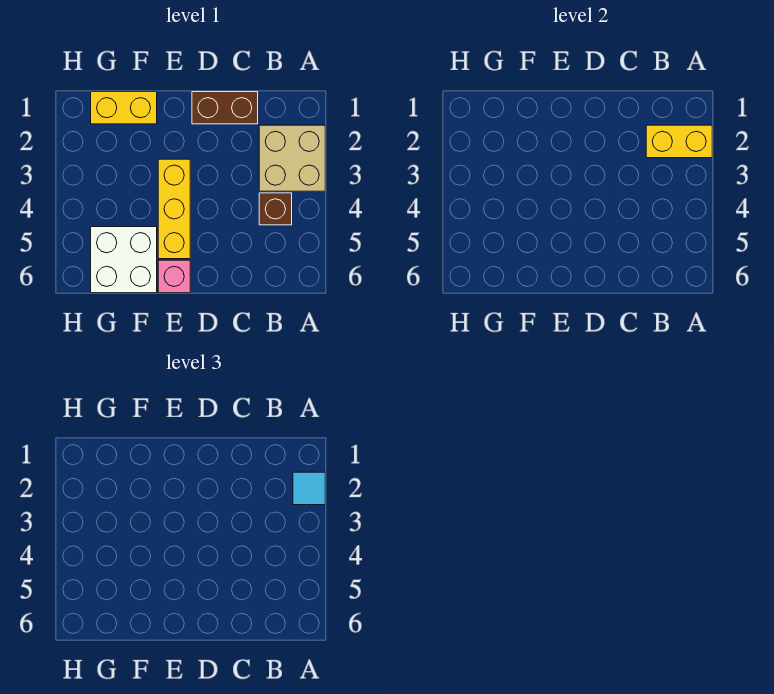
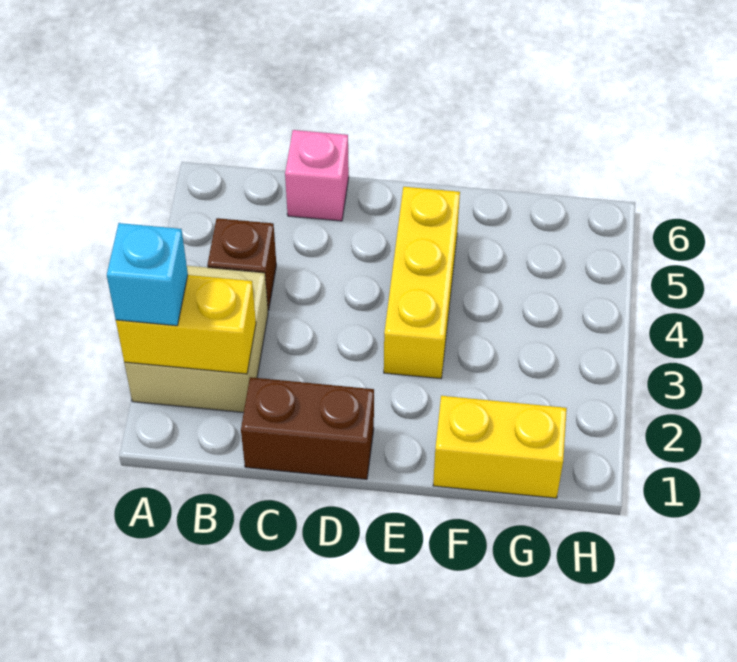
cyan 1x1 tile [293,472,325,505] -> cyan 1x1 brick [107,223,188,326]
pink 1x1 brick [158,260,190,293] -> pink 1x1 brick moved to [285,130,349,221]
white 2x2 brick [91,227,157,293] -> none

